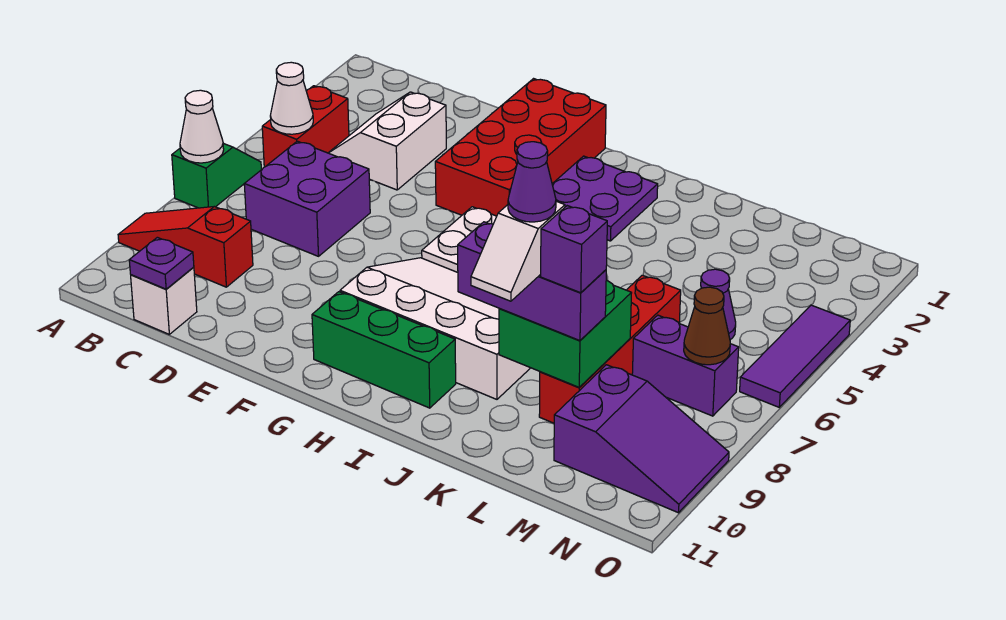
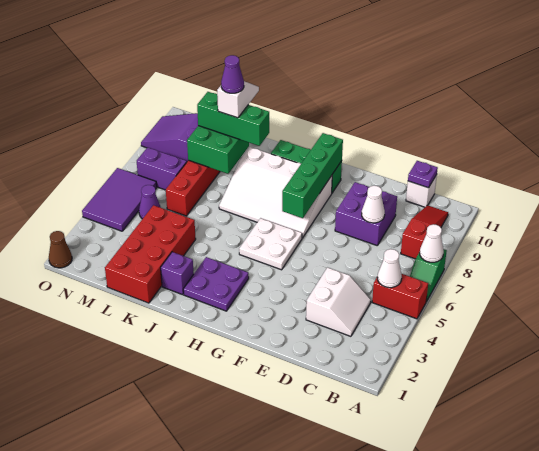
red 1x3 slope [118,207,253,287] -> red 1x3 slope turned to [401,205,448,259]
red 1x2 brick [262,86,349,167] -> red 1x2 brick turned to [372,274,428,319]
purple 2x2 brick [244,141,370,256] -> purple 2x2 brick moved to [335,182,397,246]
none -> white 1x1 cone [362,186,385,223]
red 2x4 brick [435,79,606,216] -> red 2x4 brick moved to [105,205,196,303]
none -> green 1x4 brick [282,133,343,218]
purple 1x3 brick [458,222,606,341] -> green 1x3 brick [197,92,269,146]
purple 1x1 brick [541,206,607,293] -> purple 1x1 brick moved to [161,252,194,295]
brown 1x1 cone [684,287,730,365] -> brown 1x1 cone moved to [49,231,72,268]
purple 1x3 tile [740,305,850,407] -> purple 2x3 tile [82,168,157,231]

